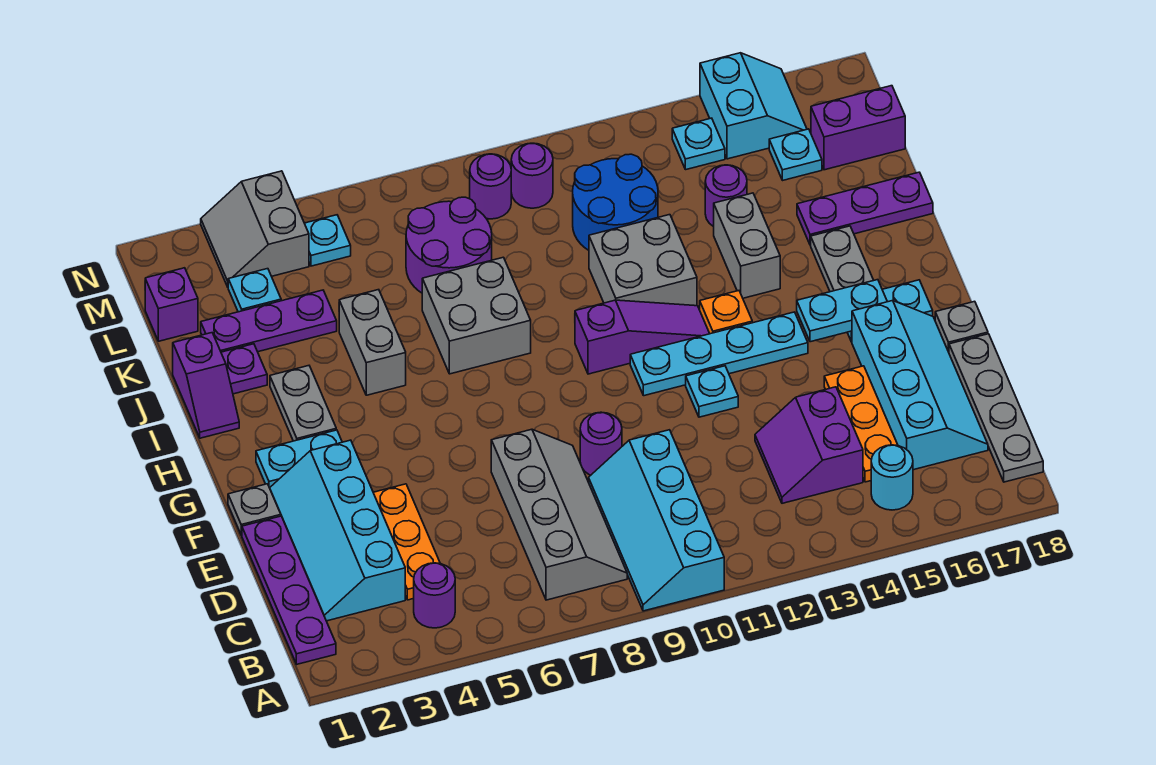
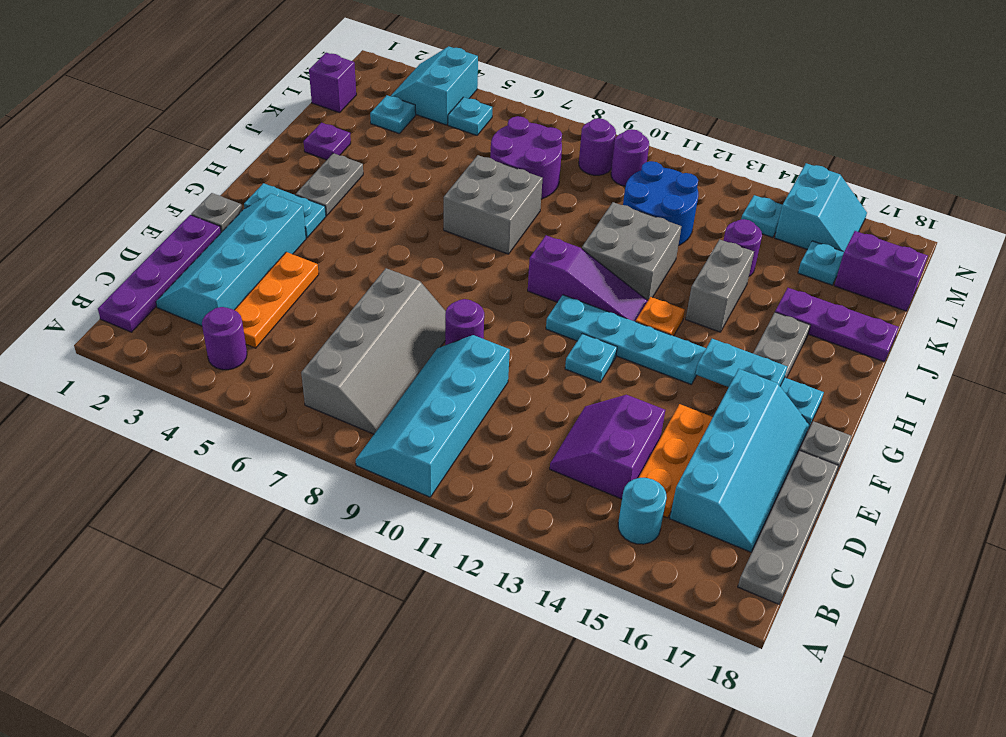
purple 1x2 slope [173,333,239,438] -> none
grey 1x2 brick [339,290,406,395] -> none
purple 1x3 plate [201,290,337,352] -> none
grey 2x2 slope [201,171,309,287] -> cyan 2x2 slope [391,47,478,125]

